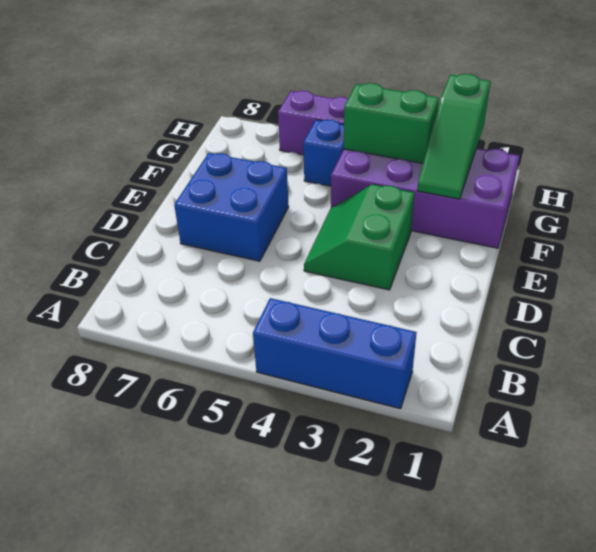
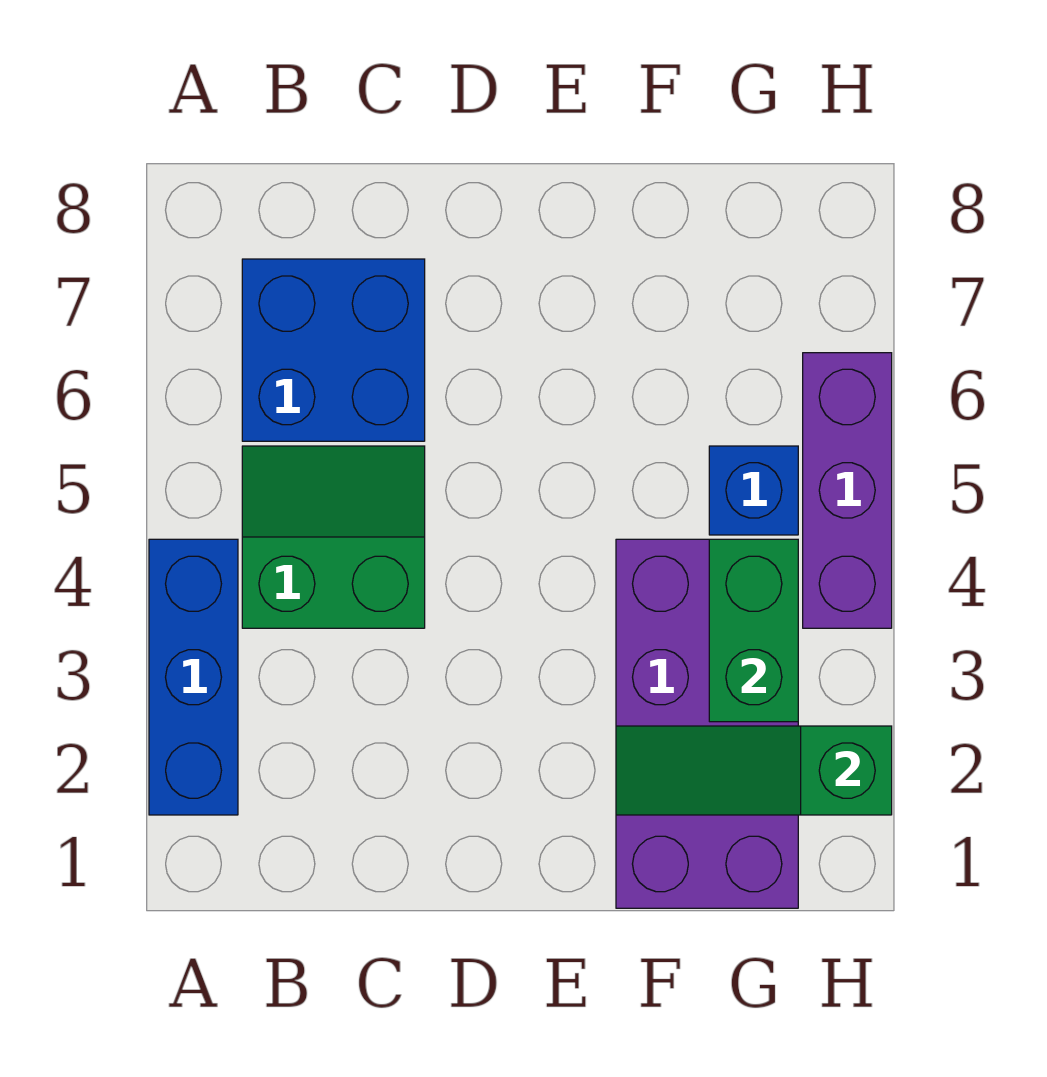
green 2x2 slope [304,184,414,290] -> green 2x2 slope moved to [242,446,425,628]
blue 2x2 brick [174,153,289,261] -> blue 2x2 brick moved to [242,259,425,441]

